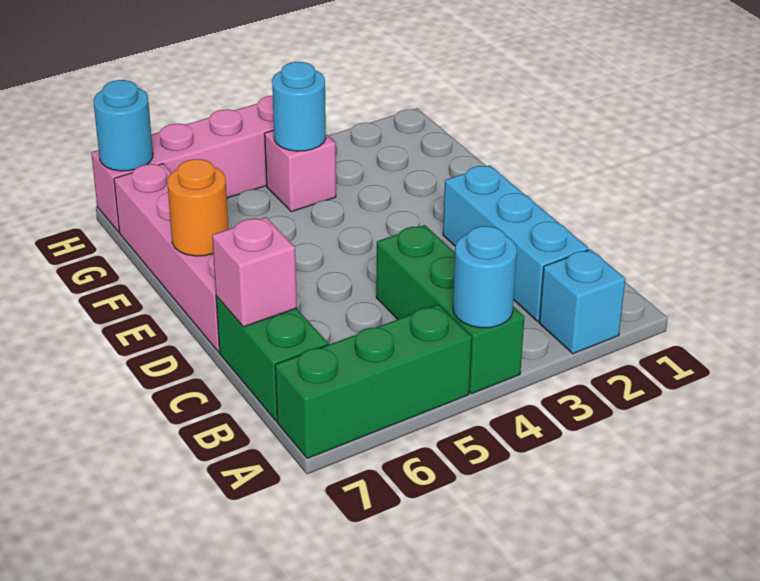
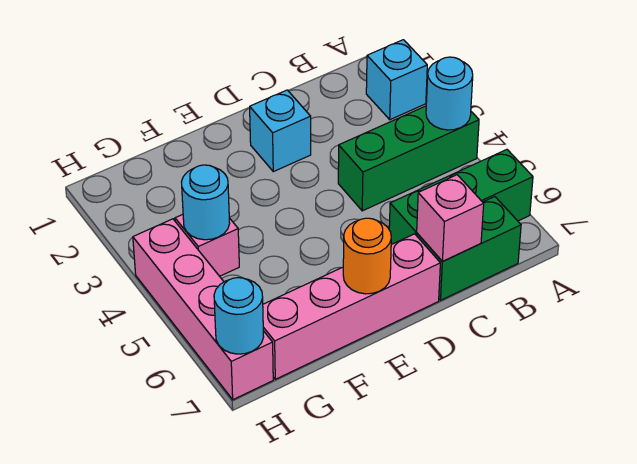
green 1x3 brick [275,305,472,459] -> green 1x3 brick turned to [389,150,533,245]
cyan 1x3 brick [443,165,589,321] -> cyan 1x1 brick [250,90,311,172]

